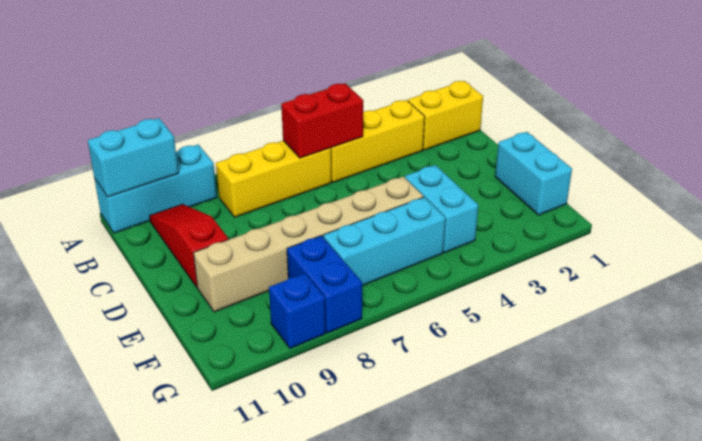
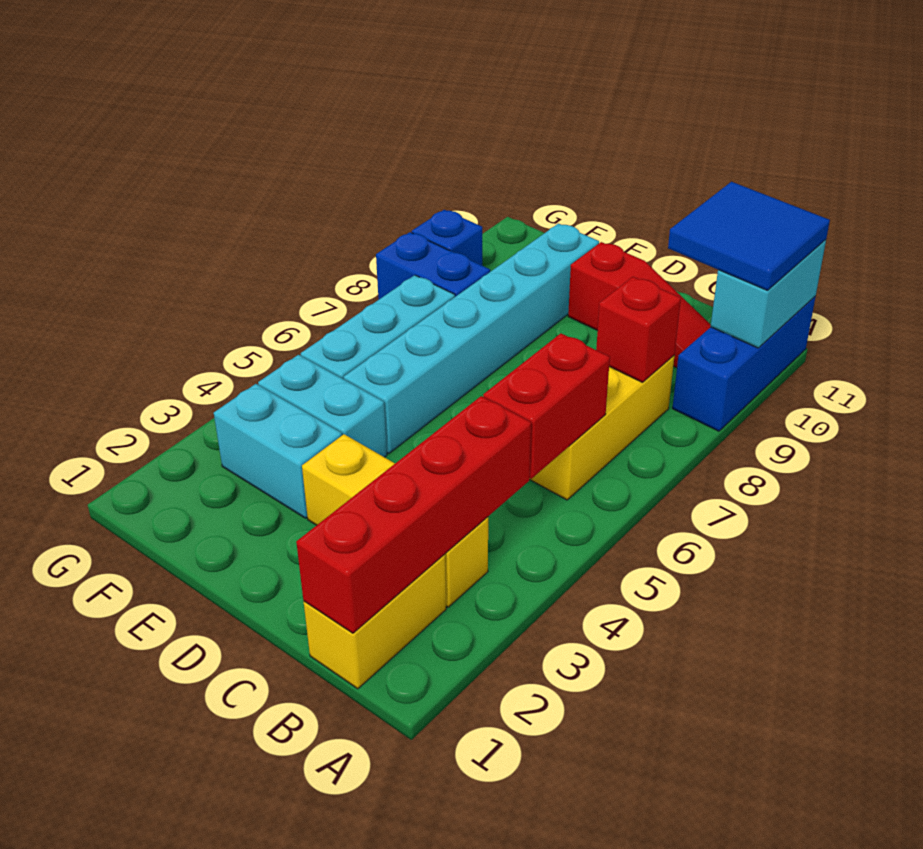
cyan 1x3 brick [94,144,217,233] -> blue 1x3 brick [672,296,816,431]
none -> blue 2x2 tile [668,182,830,290]
none -> red 1x4 brick [296,396,531,633]
yellow 1x3 brick [331,100,425,182] -> yellow 1x3 brick turned to [302,434,488,607]
none -> red 1x1 brick [596,277,681,382]
cyan 1x2 brick [495,132,572,215] -> cyan 1x2 brick moved to [214,384,342,518]
tan 1x6 brick [194,177,423,312] -> cyan 1x6 brick [343,223,599,454]

